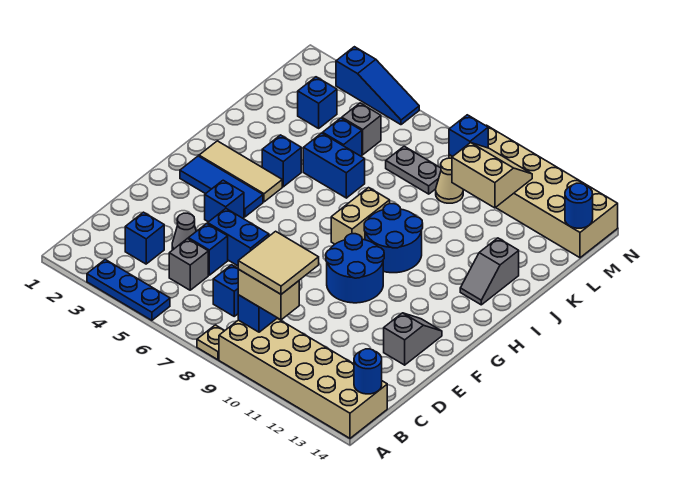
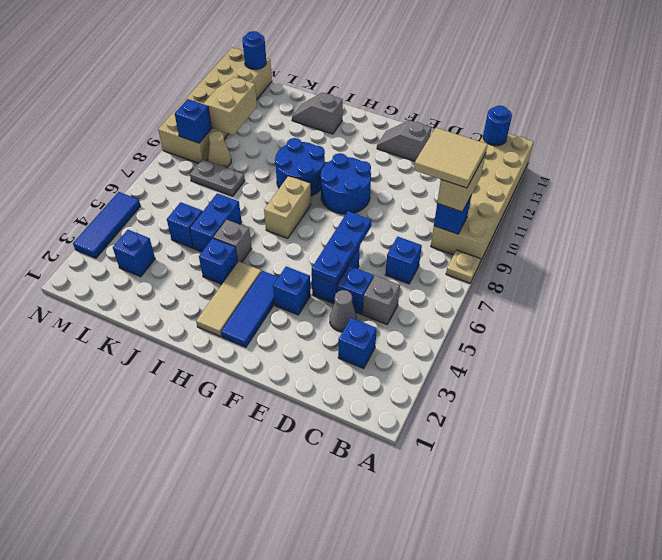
blue 1x3 plate [87,260,170,320] -> blue 1x3 plate moved to [312,211,372,284]
tan 1x2 brick [331,188,390,244] -> tan 1x2 brick turned to [264,176,311,238]
grey 1x2 slope [460,238,519,305] -> grey 1x2 slope turned to [292,93,343,134]
grey 1x1 brick [342,103,381,155] -> grey 1x1 brick moved to [213,220,252,262]
grey 1x2 plate [386,146,441,194] -> grey 1x2 plate turned to [190,159,245,196]
blue 1x3 slope [336,47,419,125] -> blue 1x3 tile [73,192,141,258]

